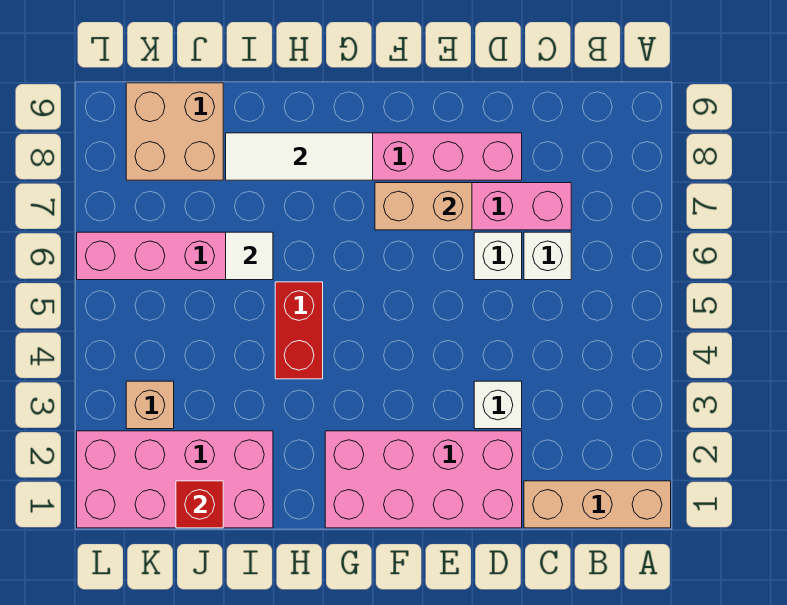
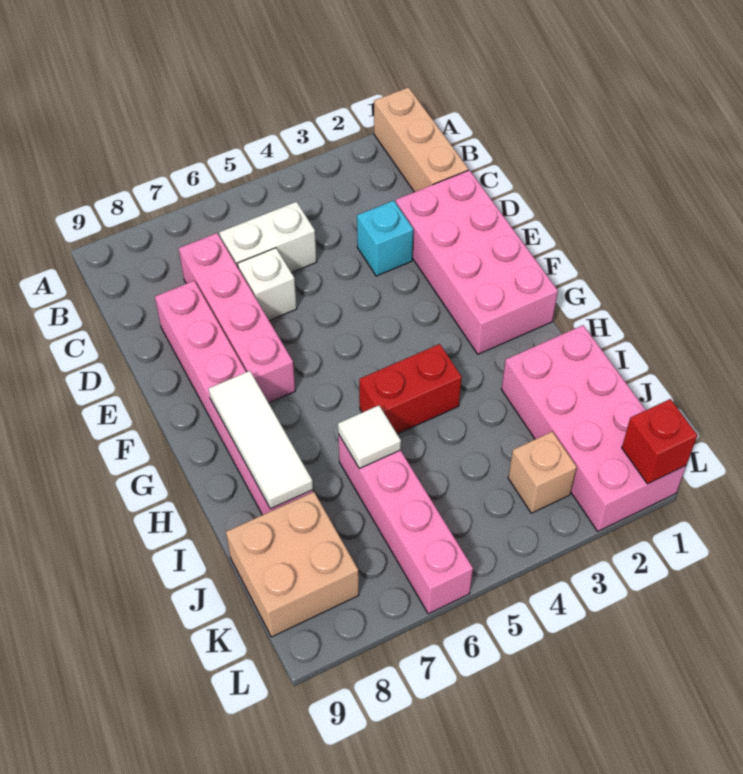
white 1x1 brick [524,232,571,280] -> white 1x2 brick [219,202,317,273]
white 1x1 brick [474,381,522,429] -> cyan 1x1 brick [357,200,413,276]
tan 1x2 brick [375,183,472,230] -> none
red 1x1 brick [176,481,223,528] -> red 1x1 brick moved to [622,399,697,484]

